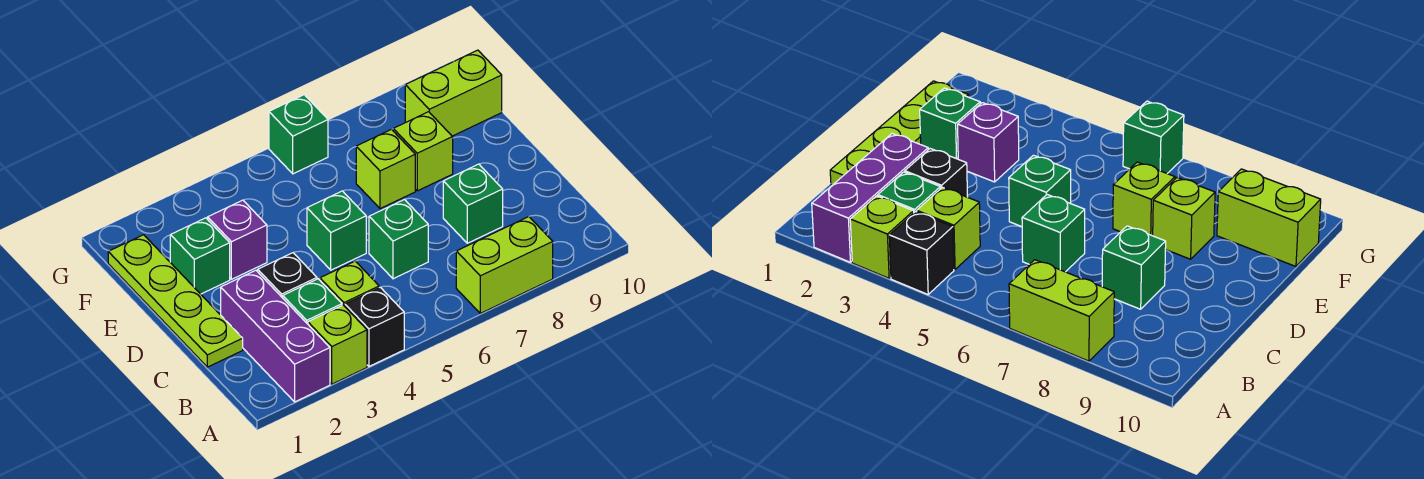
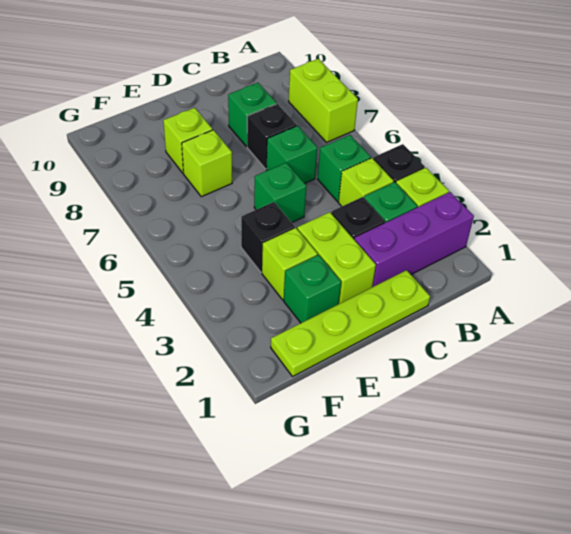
none -> black 1x1 brick [247,104,297,169]
purple 1x1 brick [208,200,267,279] -> lime 1x1 brick [262,228,317,300]
none -> black 1x1 brick [241,202,295,272]
lime 1x2 brick [405,50,502,136] -> lime 1x2 brick moved to [297,212,376,304]
green 1x1 brick [269,95,328,174] -> green 1x1 brick moved to [318,135,371,202]

